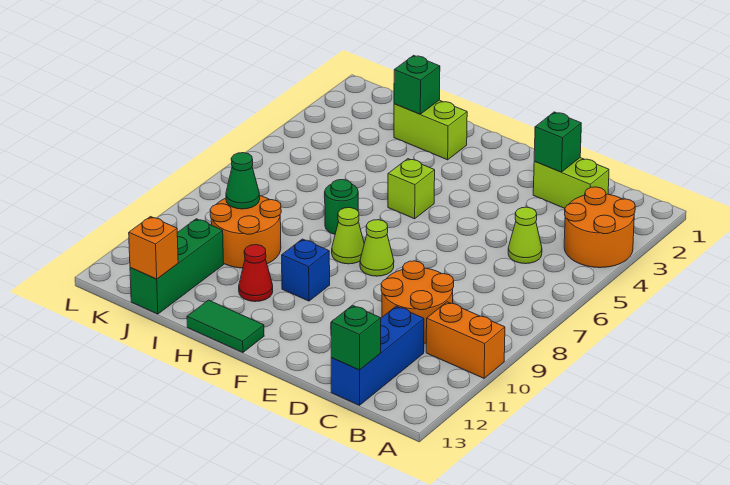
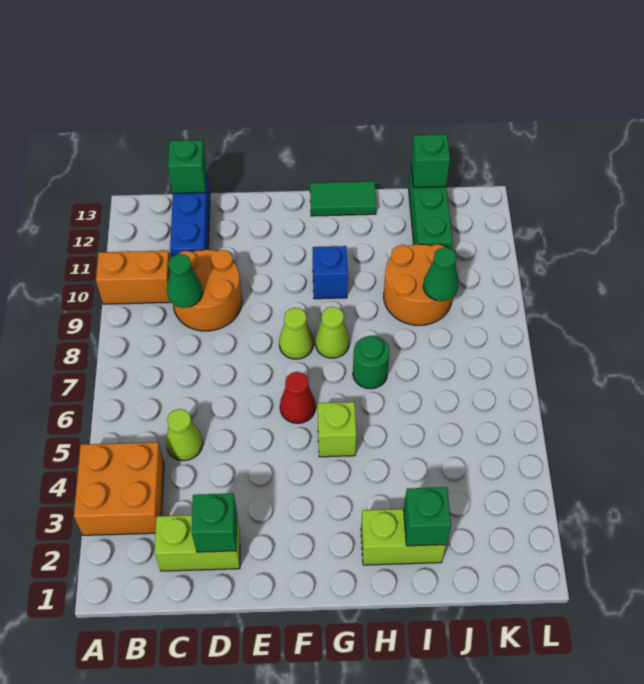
orange 2x2 round brick [564,187,635,268] -> orange 2x2 brick [74,442,164,535]
none -> green 1x1 cone [167,254,203,308]
red 1x1 cone [239,245,273,302] -> red 1x1 cone moved to [280,372,316,423]
orange 1x1 brick [129,217,178,279] -> green 1x1 brick [411,134,450,188]

